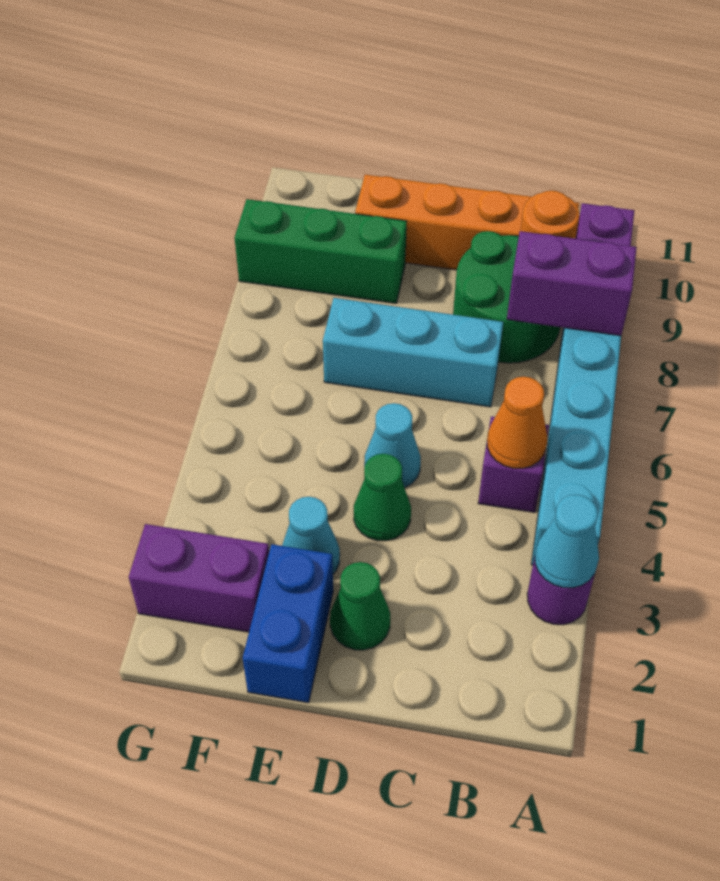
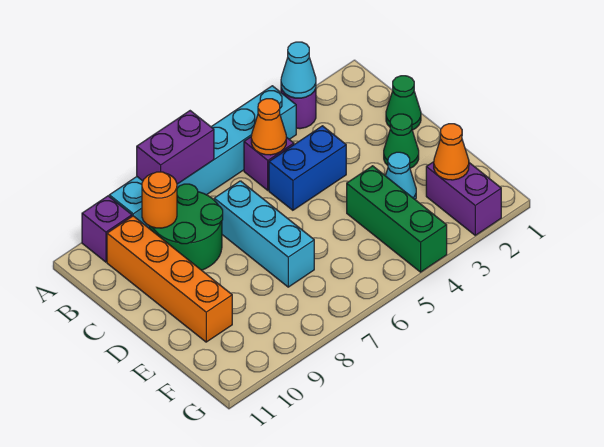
purple 1x2 brick [507,231,637,336] -> purple 1x2 brick turned to [137,111,214,184]
green 1x1 cone [354,454,411,541] -> green 1x1 cone moved to [386,76,421,130]
cyan 1x1 cone [364,403,421,488] -> none
blue 1x2 brick [243,544,333,703] -> blue 1x2 brick moved to [269,126,346,210]
green 1x3 brick [235,199,407,303] -> green 1x3 brick moved to [347,166,447,272]
none -> orange 1x1 cone [434,124,469,180]

